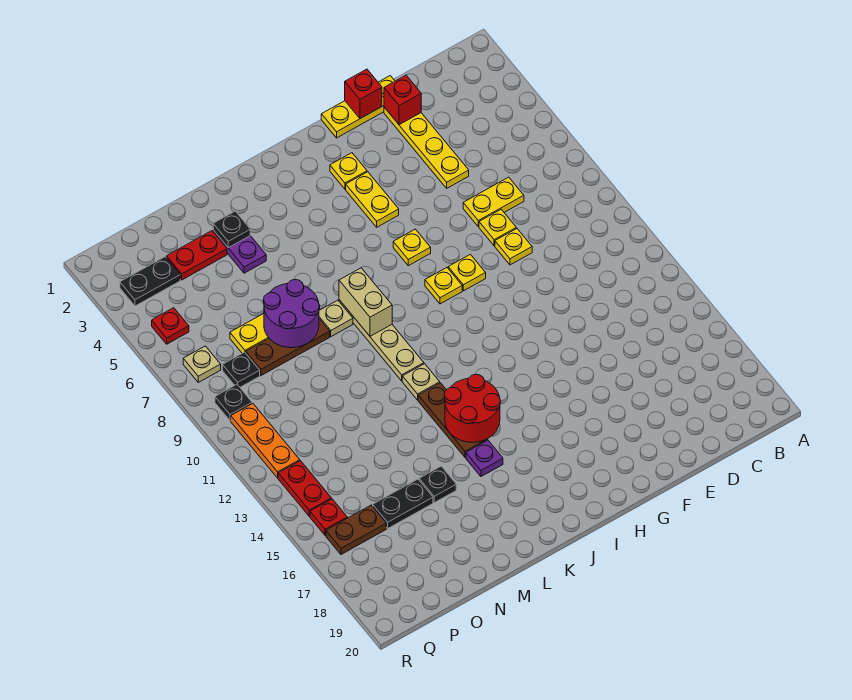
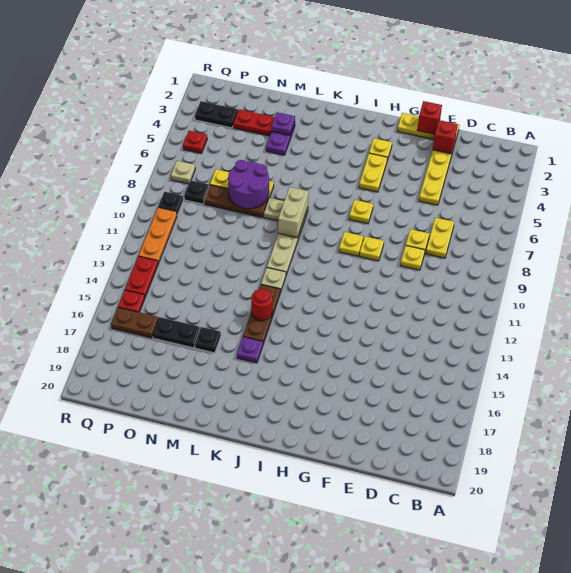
yellow 1x2 plate [463,177,524,227] -> yellow 1x2 plate turned to [426,218,454,258]
red 2x2 round brick [444,374,500,442] -> red 1x1 round brick [251,289,272,321]
black 1x1 plate [213,211,250,248] -> purple 1x1 plate [272,112,295,135]

